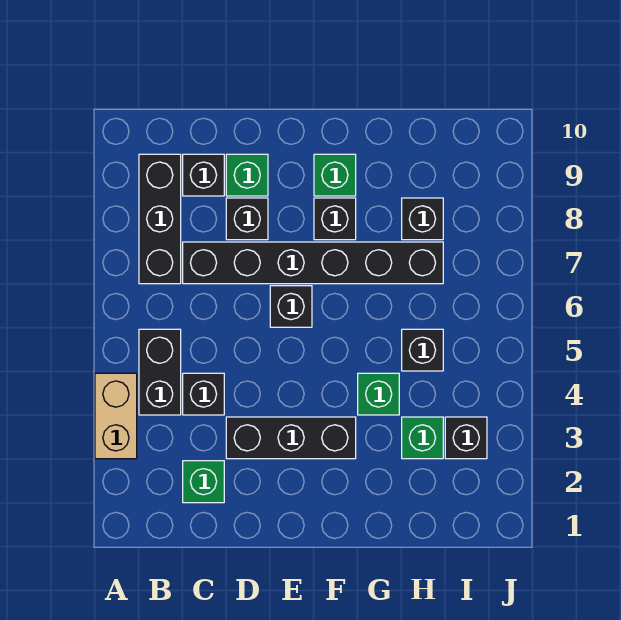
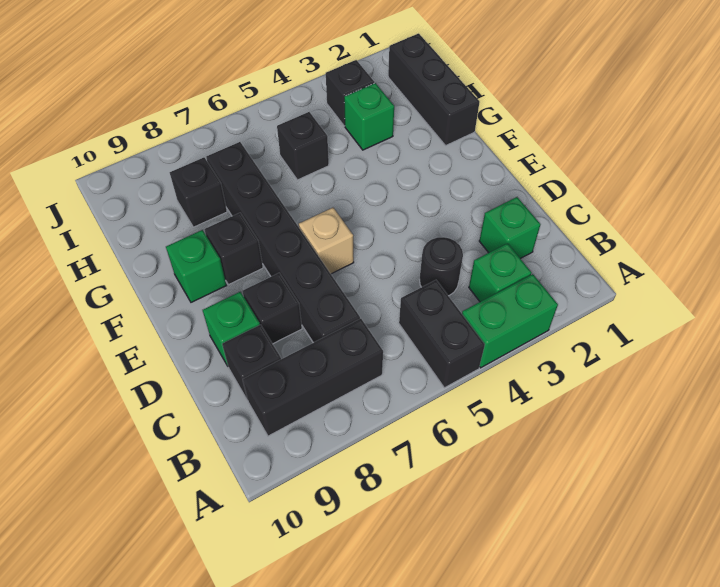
tan 1x2 brick [95,373,137,459] -> green 1x2 brick [462,274,558,368]
black 1x2 brick [139,329,181,415] -> black 1x2 brick turned to [399,280,485,388]
black 1x1 brick [183,373,224,415] -> black 1x1 round brick [419,237,463,296]
black 1x3 brick [226,417,356,459] -> black 1x3 brick moved to [388,33,480,145]
black 1x1 brick [270,286,312,327] -> tan 1x1 brick [299,208,354,274]
green 1x1 brick [358,373,399,415] -> green 1x1 brick moved to [469,243,531,302]

